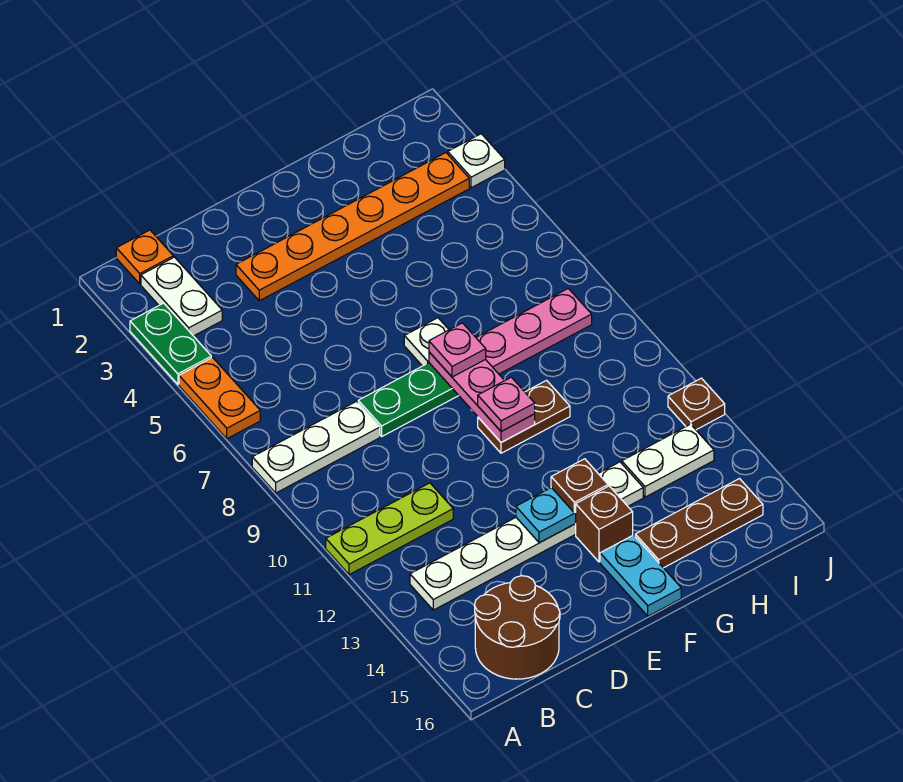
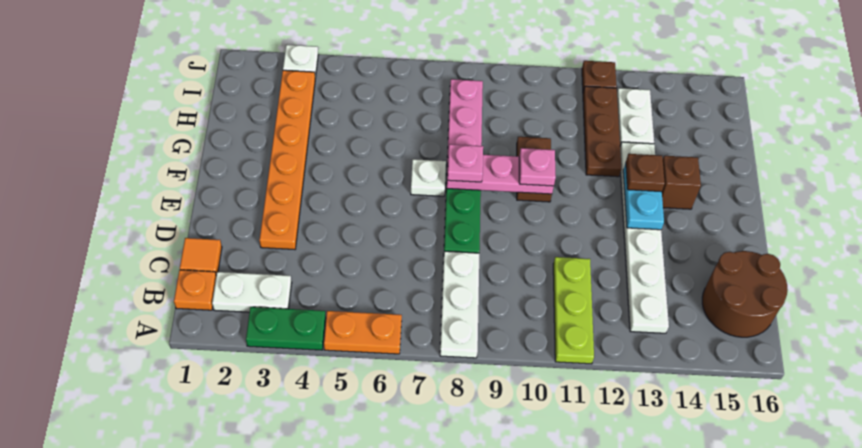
none -> orange 1x1 tile [180,238,222,275]
cyan 1x2 plate [600,535,681,616] -> none
brown 1x3 plate [635,479,763,568] -> brown 1x3 plate moved to [583,86,621,177]

